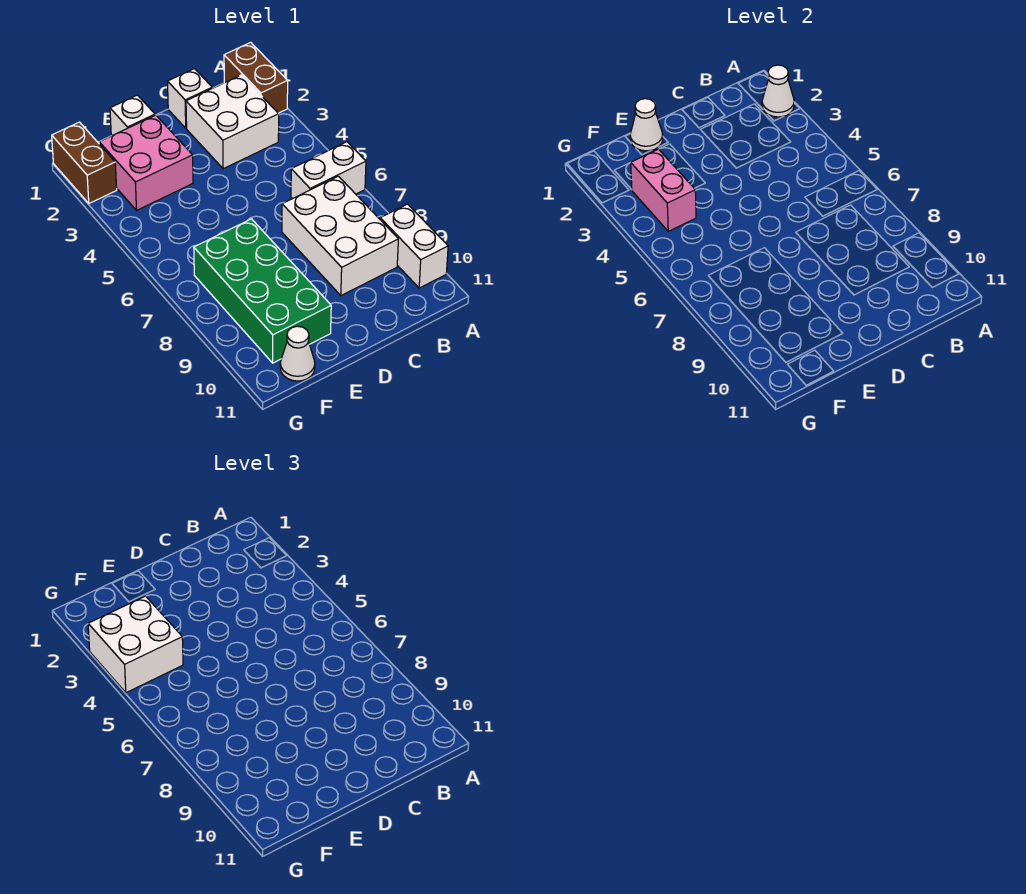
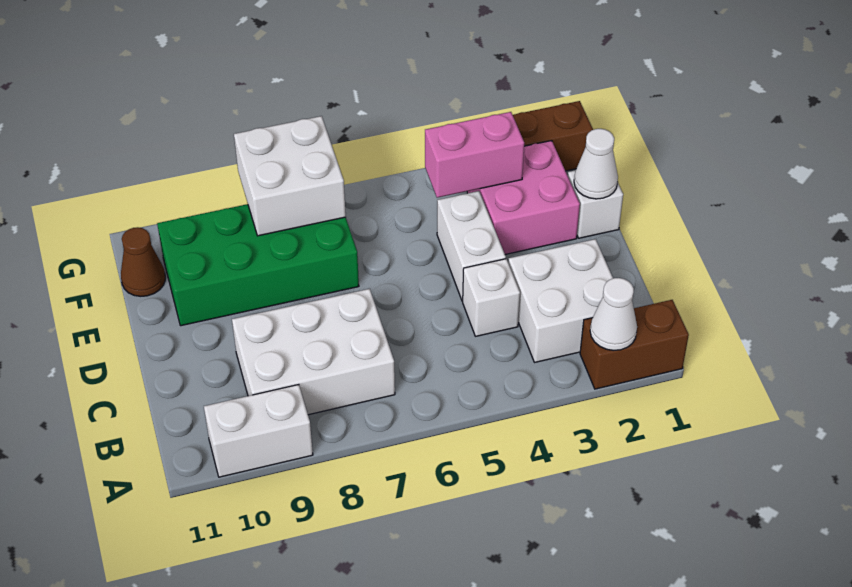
white 1x2 brick [291,142,366,199] -> white 1x2 brick moved to [437,191,506,301]
white 1x1 brick [168,69,212,128] -> white 1x1 brick moved to [463,259,520,336]
white 2x2 brick [88,596,183,693] -> white 2x2 brick moved to [234,116,346,236]
white 1x1 cone [280,326,315,381] -> brown 1x1 cone [121,227,165,296]

